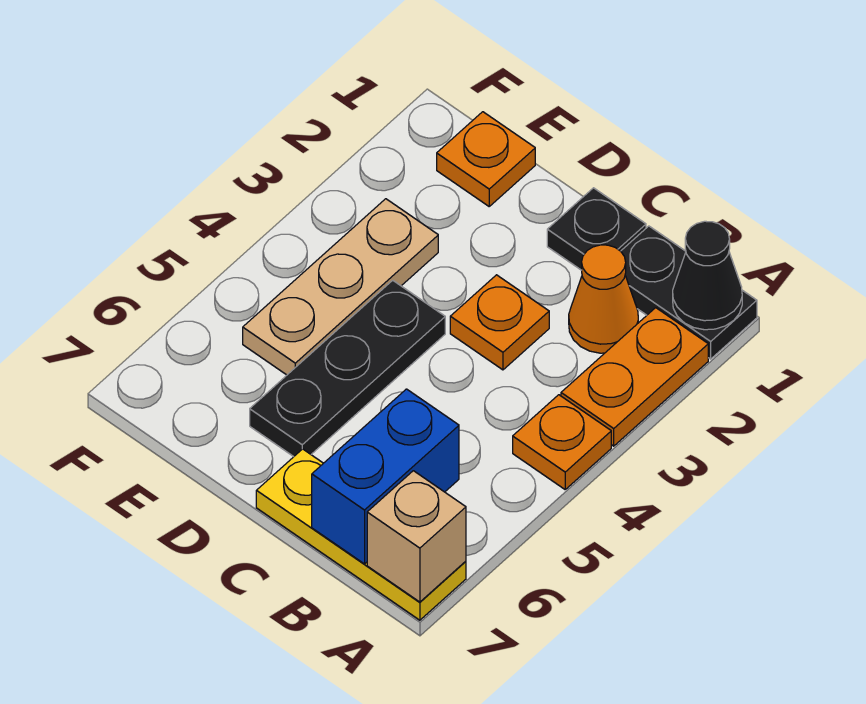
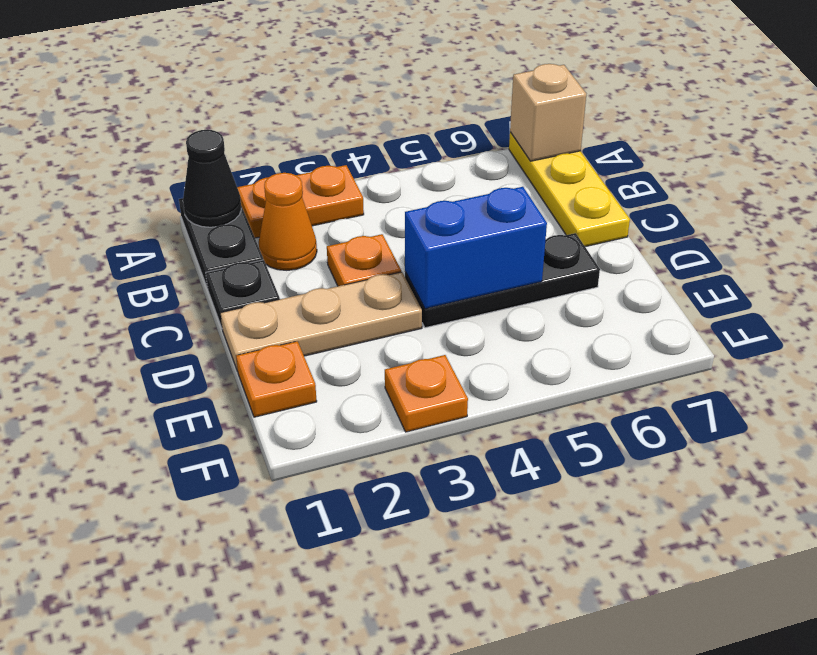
orange 1x1 plate [513,395,611,489] -> orange 1x1 plate moved to [385,355,468,432]
blue 1x2 brick [312,389,459,564] -> blue 1x2 brick moved to [405,187,547,309]
tan 1x3 plate [243,199,438,375] -> tan 1x3 plate moved to [221,272,422,371]

